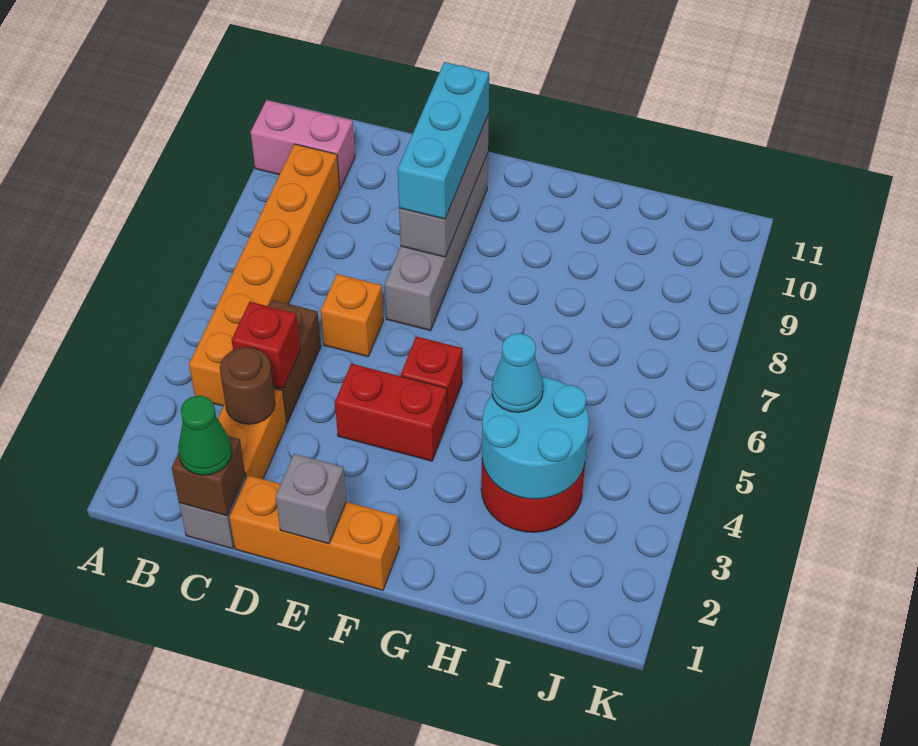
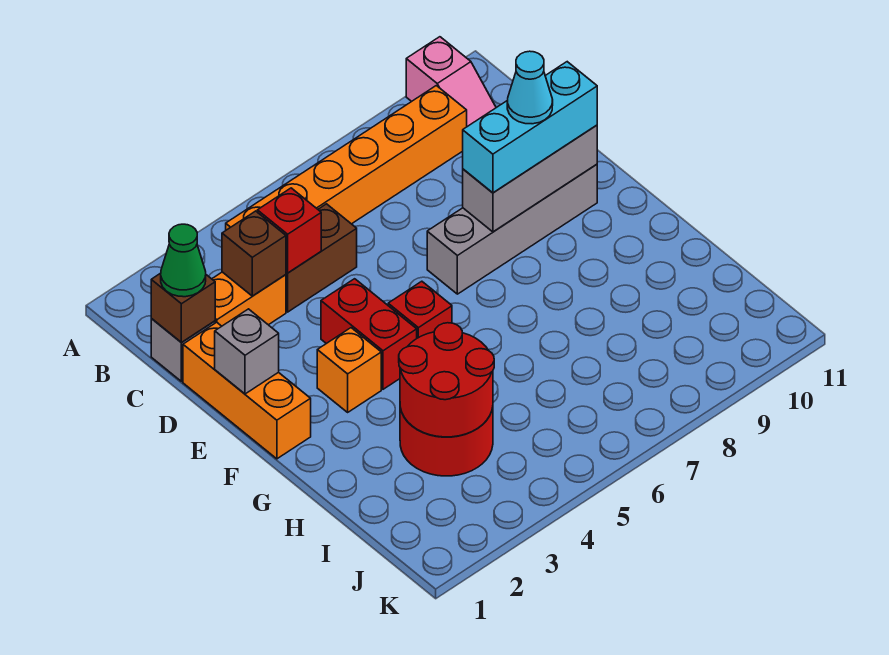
pink 1x2 brick [251,100,355,189] -> pink 1x2 slope [406,37,496,127]
brown 1x1 round brick [220,347,275,424] -> brown 1x1 brick [222,211,286,296]
orange 1x1 brick [321,274,383,357] -> orange 1x1 brick moved to [317,328,381,412]
cyan 2x2 round brick [482,377,589,499] -> red 2x2 round brick [399,323,494,437]
cyan 1x1 cone [492,333,543,412] -> cyan 1x1 cone moved to [507,51,553,124]

